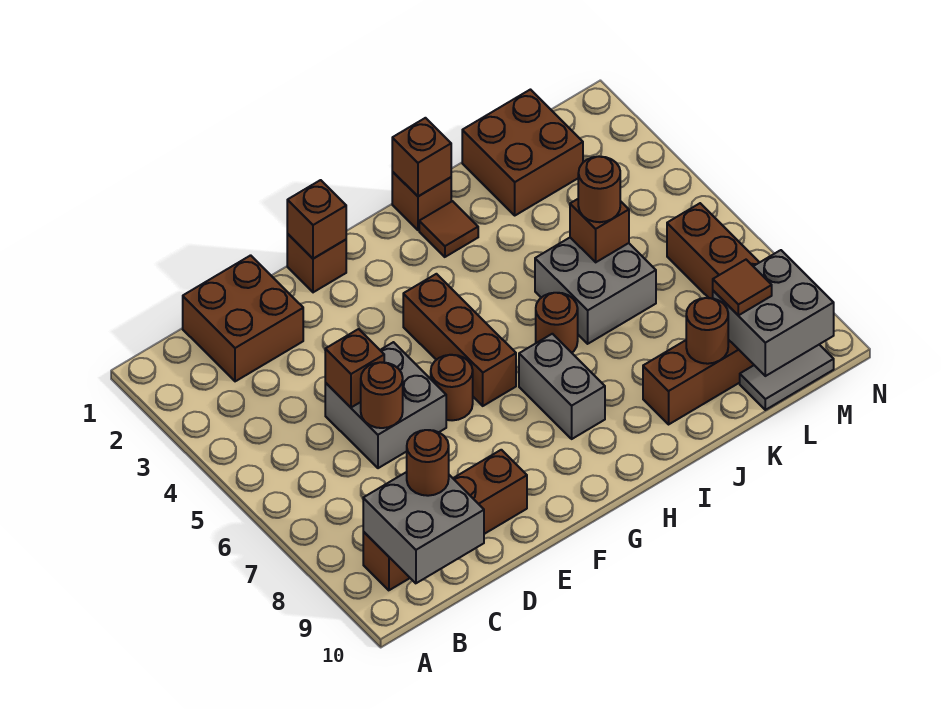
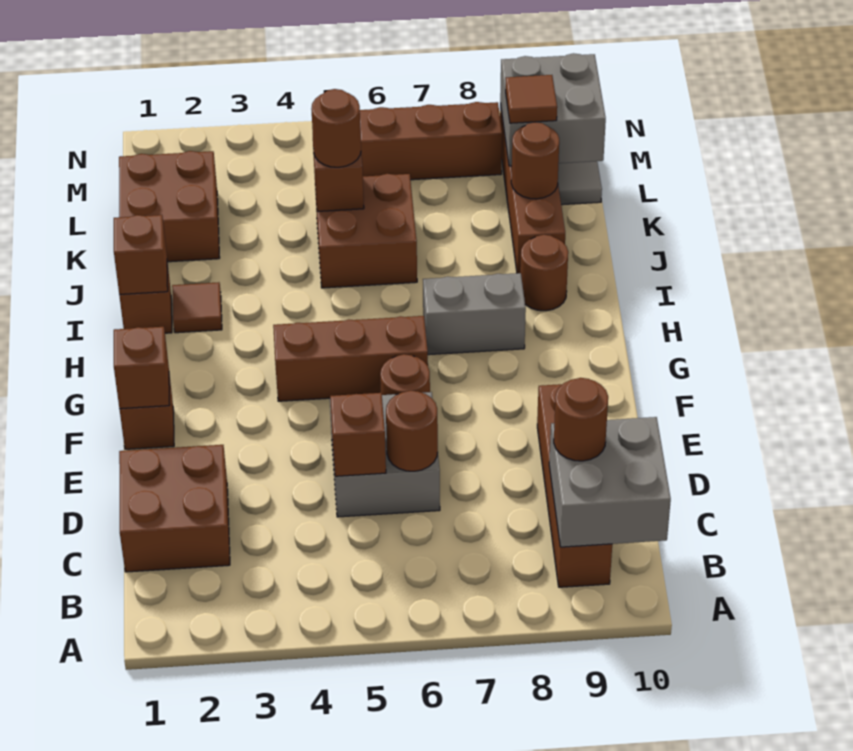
brown 1x1 round brick [536,293,578,353] -> brown 1x1 round brick moved to [520,235,568,311]
grey 2x2 brick [535,238,656,344] -> brown 2x2 brick [315,174,417,288]

